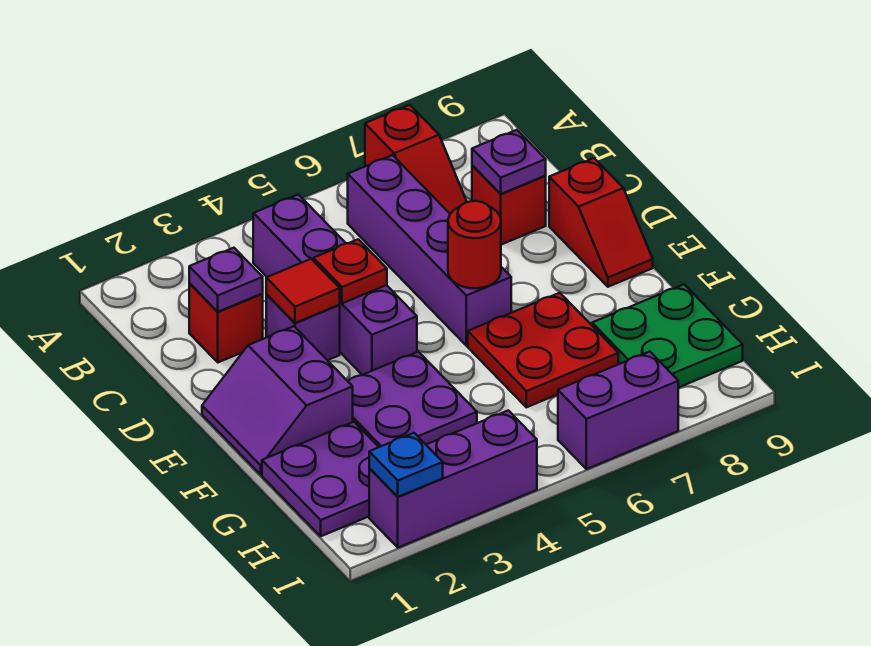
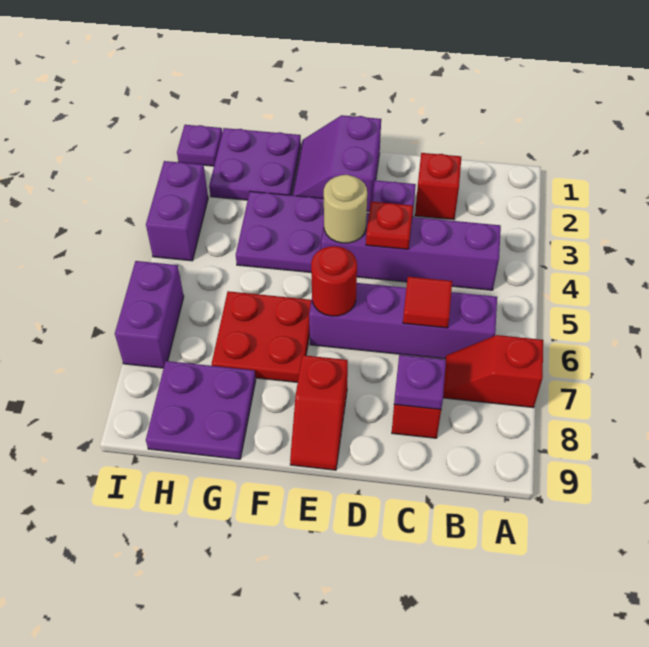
purple 1x1 plate [189,248,263,312] -> purple 1x1 plate moved to [177,125,222,166]
red 1x1 tile [266,259,340,323] -> red 1x1 tile moved to [403,277,452,328]
red 1x2 slope [549,158,653,287] -> red 1x2 slope turned to [290,355,348,470]
purple 2x2 slope [202,326,353,475] -> purple 2x2 slope turned to [292,115,381,212]
none -> tan 1x1 round brick [324,175,367,243]
green 2x2 plate [592,285,743,388] -> purple 2x2 plate [146,361,256,459]
purple 1x3 brick [369,410,537,548] -> purple 1x2 brick [146,161,208,261]
blue 1x1 plate [369,433,443,497] -> none

